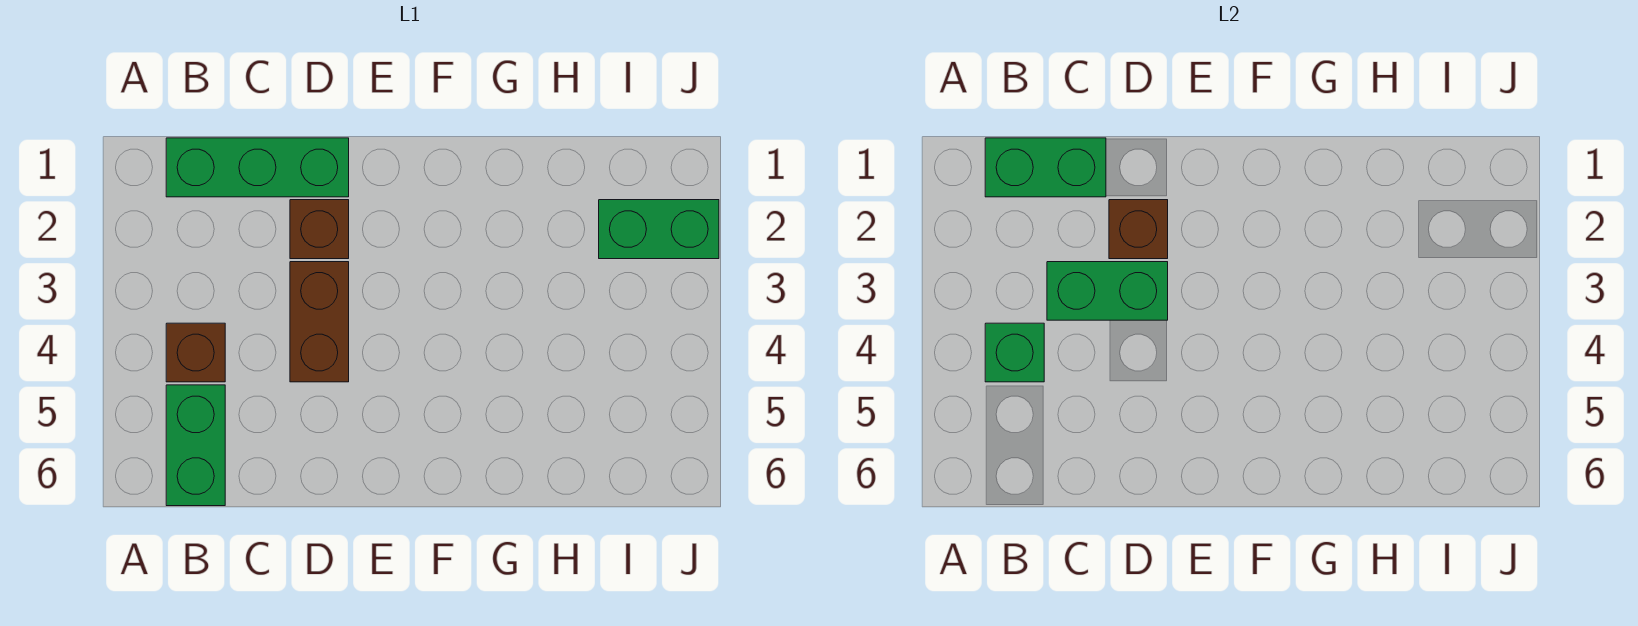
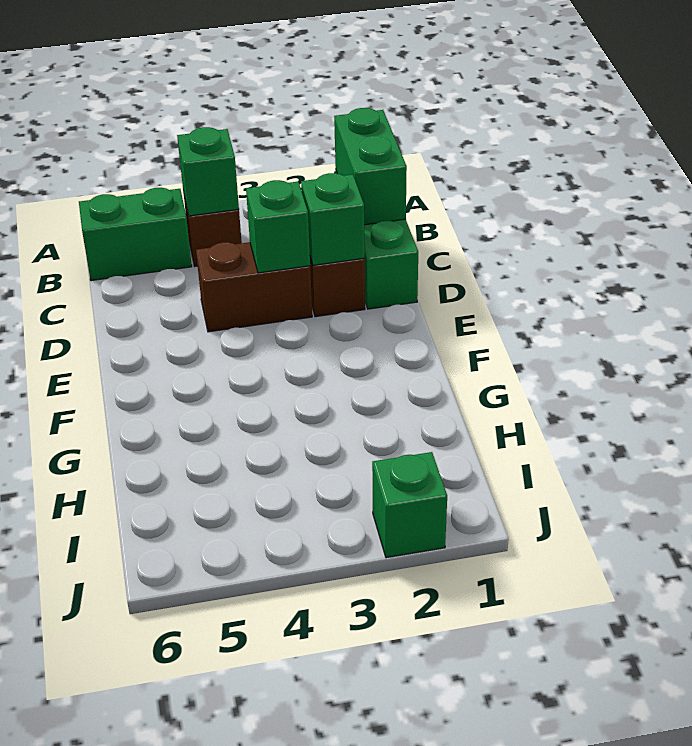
green 1x2 brick [1047,262,1168,320] -> green 1x1 brick [246,180,310,273]
brown 1x1 brick [1109,200,1168,259] -> green 1x1 brick [301,173,365,265]
green 1x2 brick [599,200,719,259] -> green 1x1 brick [372,452,447,558]

